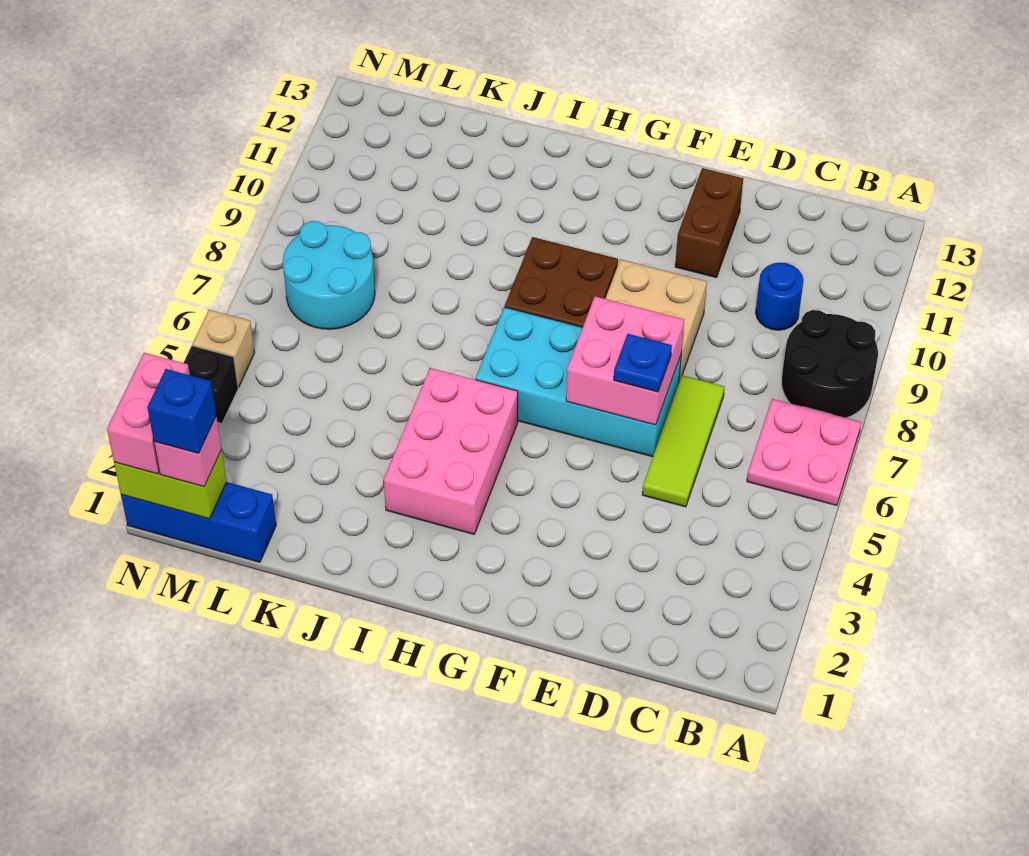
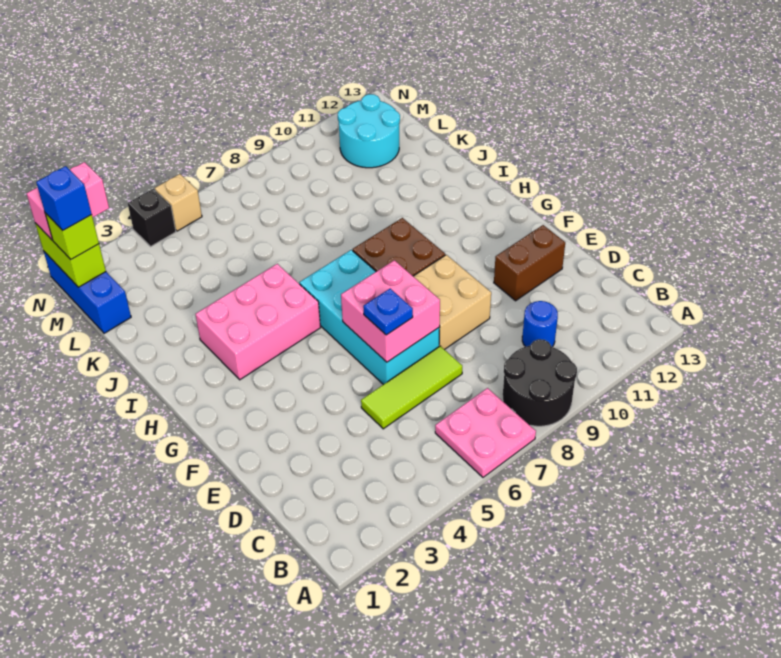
cyan 2x2 round brick [283,221,375,329] -> cyan 2x2 round brick moved to [338,94,400,168]
pink 1x1 brick [154,416,222,487] -> lime 1x1 brick [45,213,99,259]

